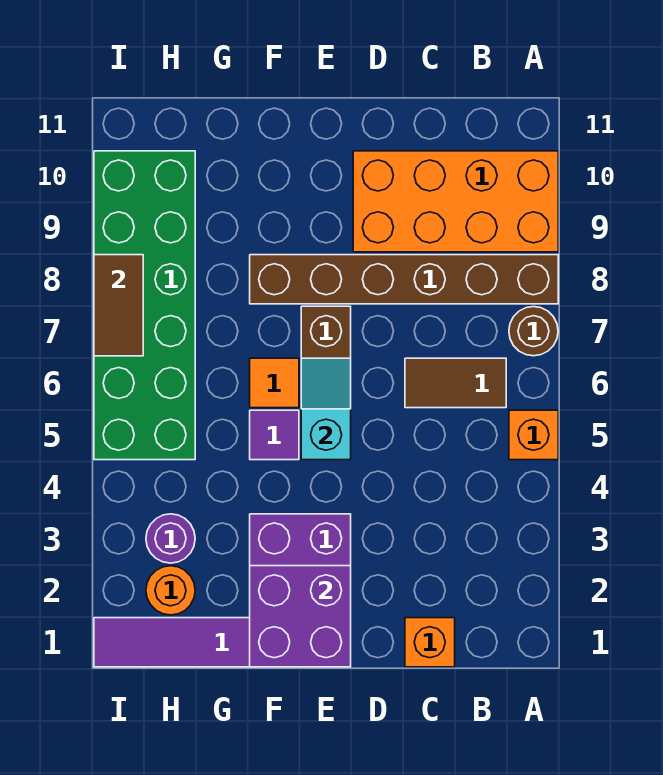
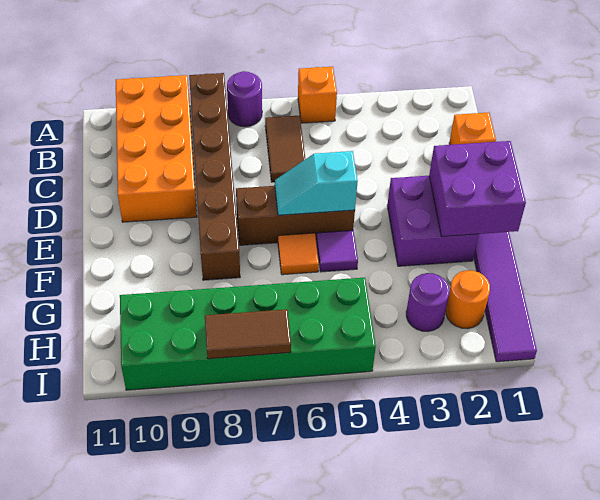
brown 1x1 round brick [509,307,558,356] -> purple 1x1 round brick [227,71,262,127]

